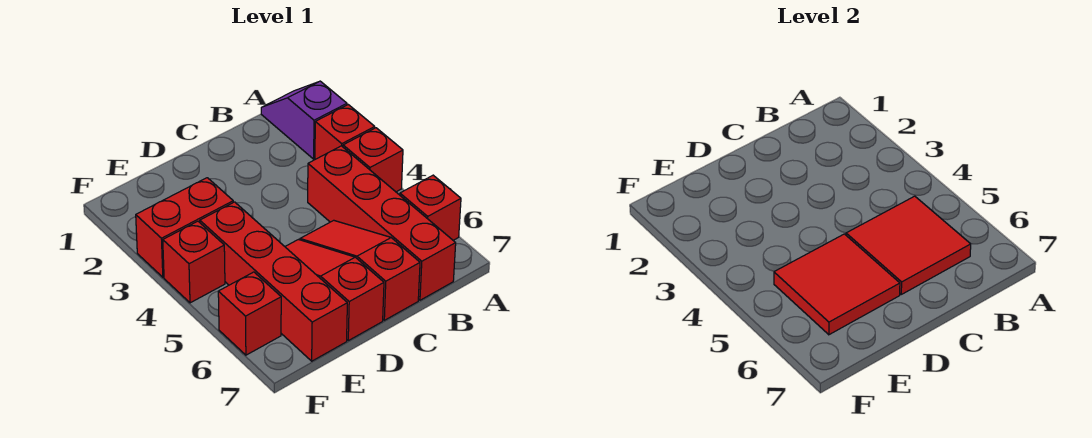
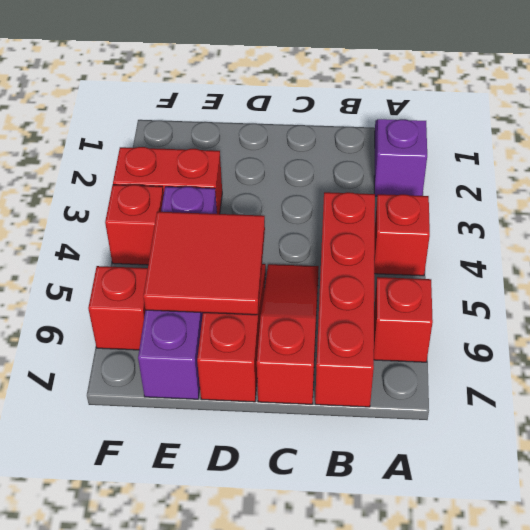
red 1x1 brick [315,105,375,159] -> none
red 2x2 tile [846,196,971,294] -> none
red 1x4 brick [200,202,347,361] -> purple 1x4 brick [138,187,217,399]

